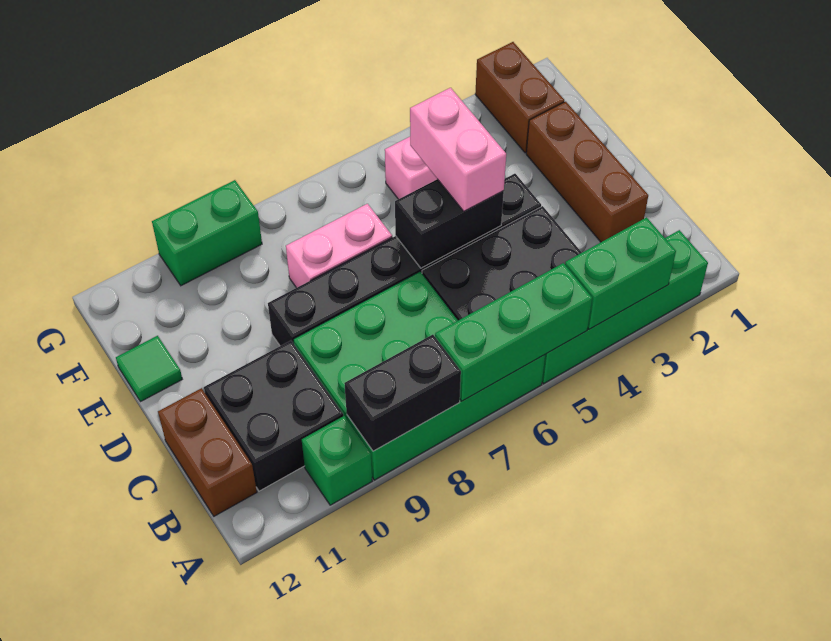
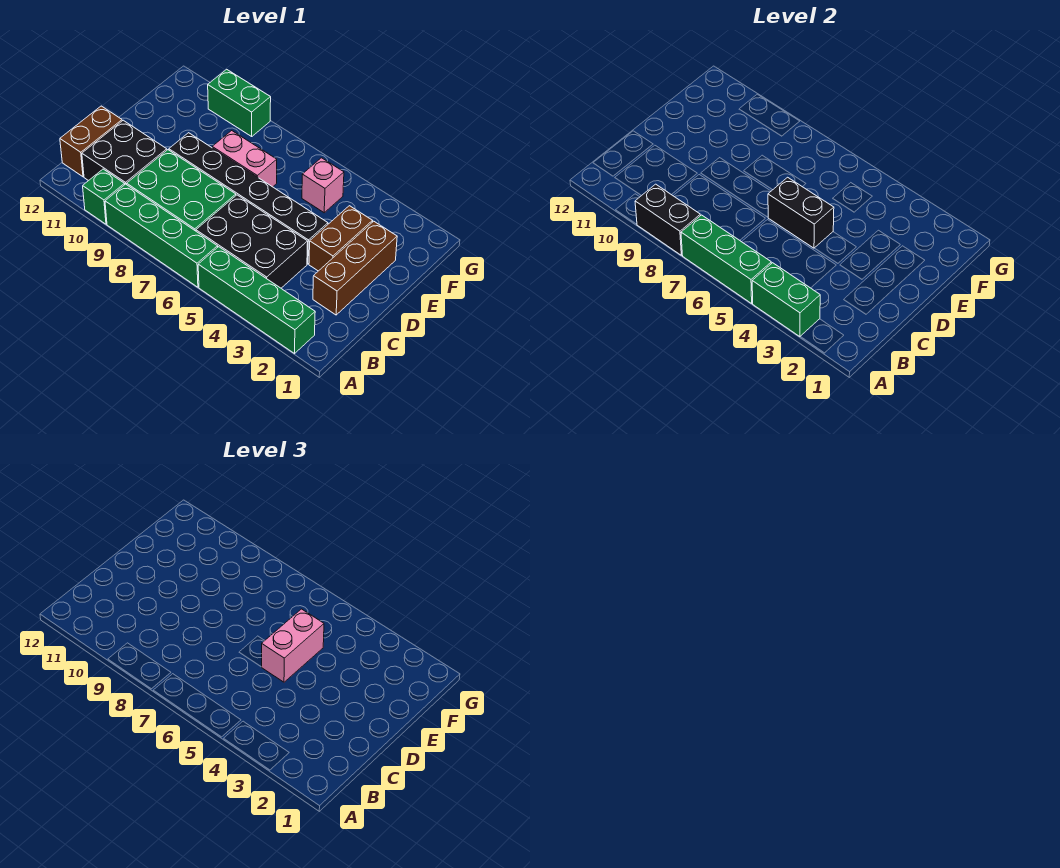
green 1x1 tile [116,336,182,402] -> none
brown 1x2 brick [475,42,564,153] -> brown 1x2 brick moved to [309,206,373,271]

